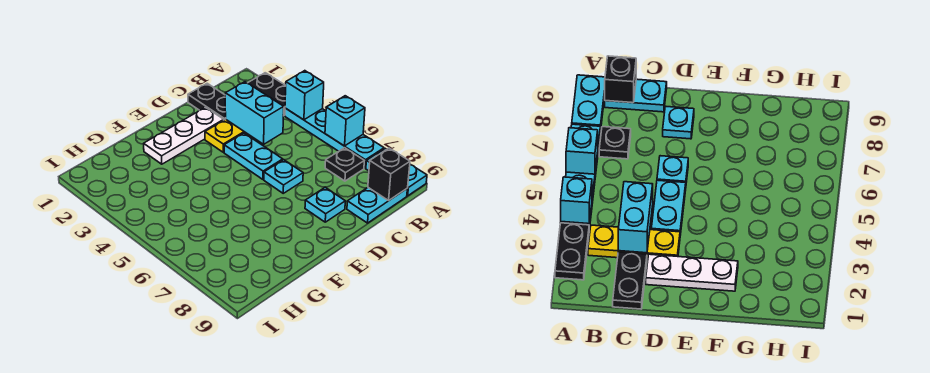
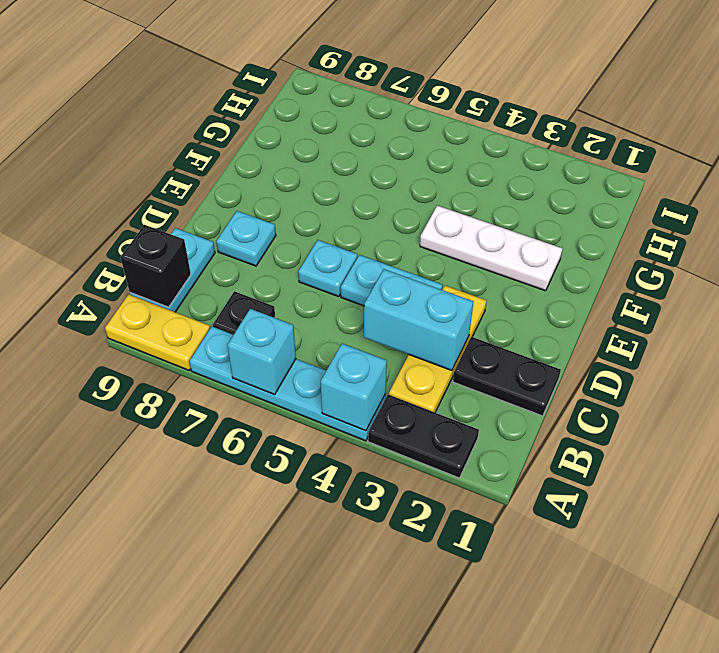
cyan 1x2 plate [366,149,427,196] -> yellow 1x2 plate [105,294,210,370]
white 1x3 plate [144,107,224,164] -> white 1x3 plate turned to [420,206,563,291]

